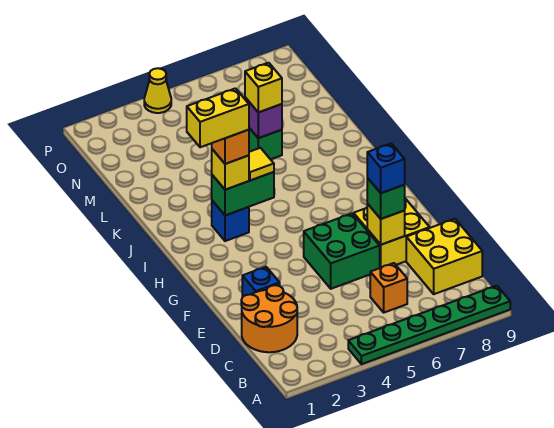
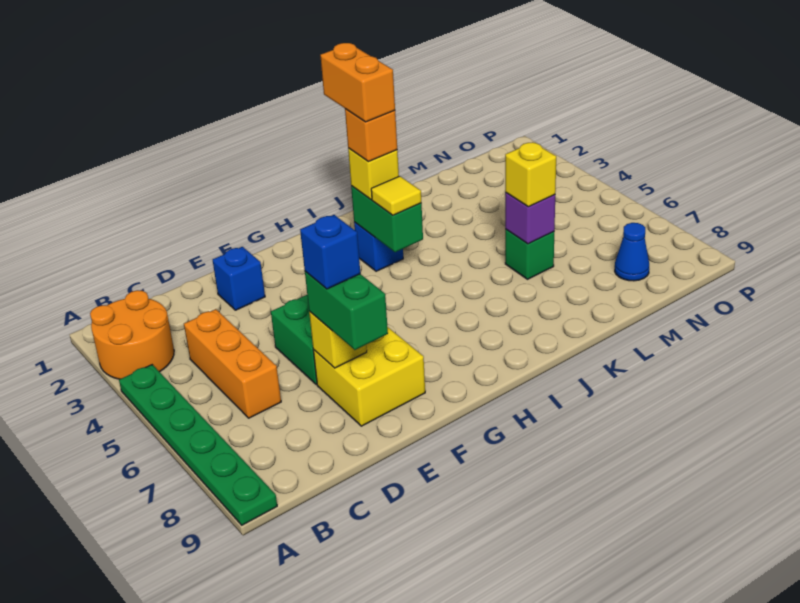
orange 2x2 round brick [241,285,297,352] -> orange 2x2 round brick moved to [90,290,174,379]
orange 1x1 brick [370,263,407,313] -> orange 1x3 brick [184,309,281,418]
yellow 2x2 brick [406,219,482,294] -> none
green 1x1 brick [367,178,405,219] -> green 1x2 brick [305,271,388,350]
yellow 1x2 brick [187,88,249,147] -> orange 1x2 brick [320,43,395,122]
none -> blue 1x1 cone [615,223,649,281]
yellow 1x1 cone [144,68,171,113] -> none

